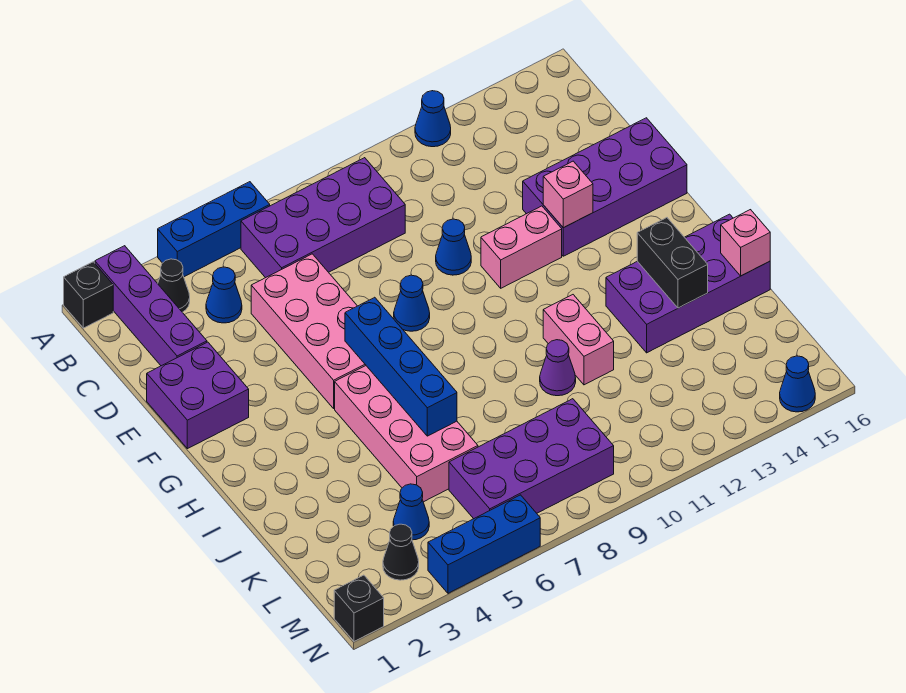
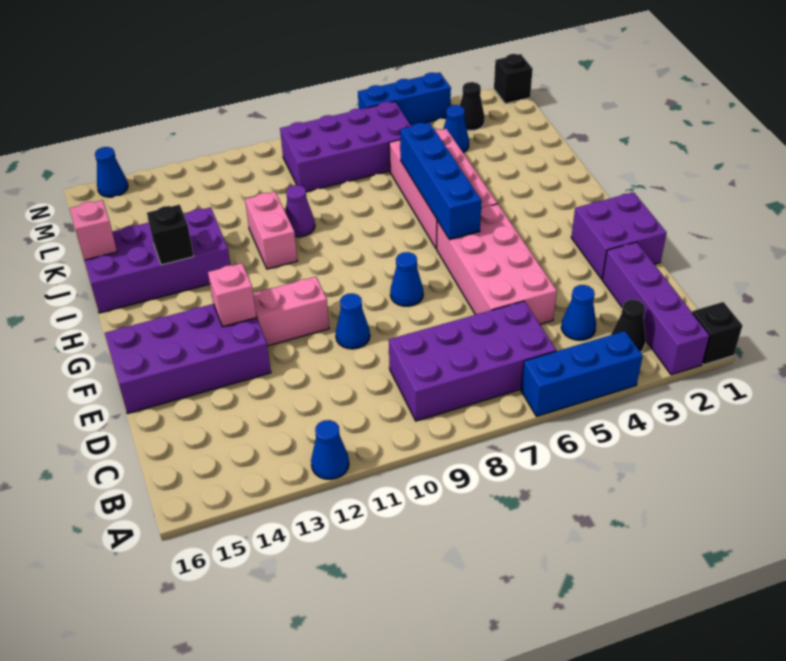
black 1x2 brick [637,218,708,308] -> black 1x1 brick [147,205,194,265]

